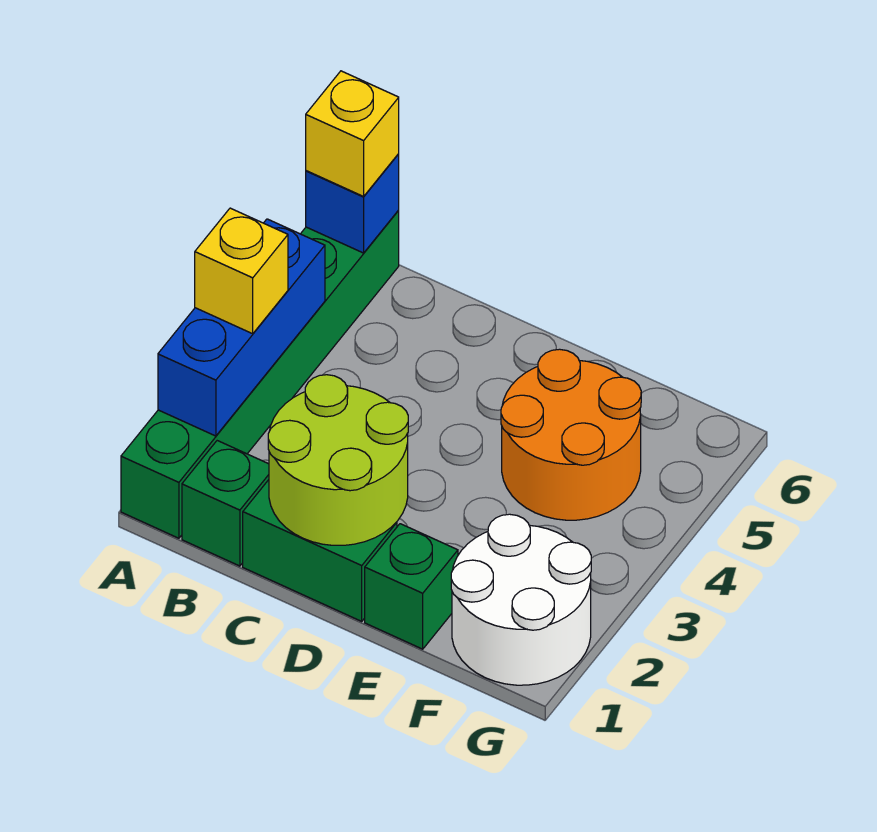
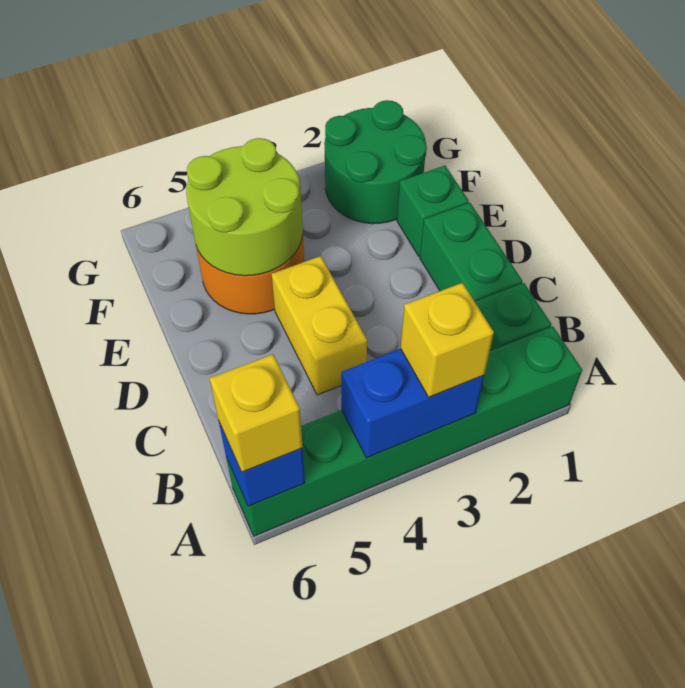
blue 1x3 brick [158,219,325,436] -> blue 1x2 brick [341,349,484,458]
lime 2x2 round brick [268,375,408,545] -> lime 2x2 round brick moved to [186,138,303,276]
none -> yellow 1x2 brick [271,256,367,395]
white 2x2 round brick [451,514,591,685] -> green 2x2 round brick [324,100,427,224]

